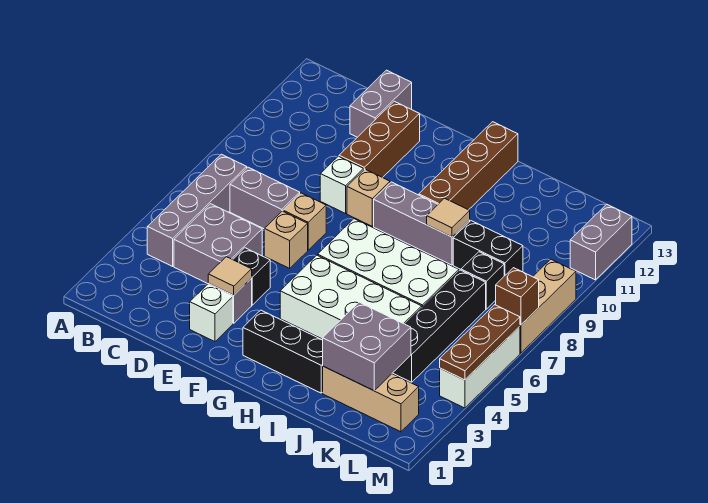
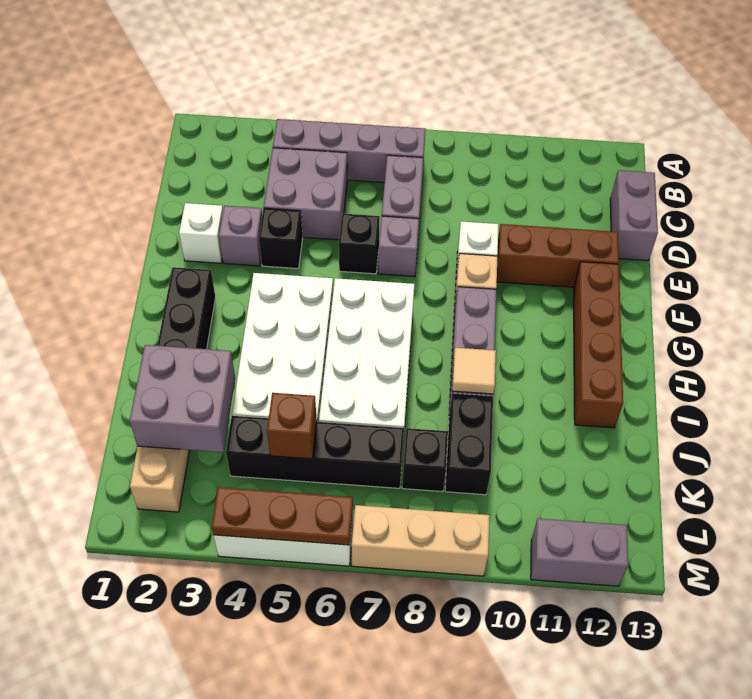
grey 1x2 brick [350,70,412,137] -> grey 1x2 brick turned to [610,170,658,261]
tan 1x1 tile [208,257,252,295] -> none
tan 1x1 brick [264,211,308,268] -> black 1x1 brick [339,214,380,274]
tan 1x1 brick [283,193,326,250] -> grey 1x1 brick [378,216,419,276]
brown 1x4 brick [419,122,518,210] -> brown 1x4 brick turned to [573,262,623,428]
brown 1x1 brick [496,268,539,325] -> brown 1x1 brick moved to [267,393,317,459]

